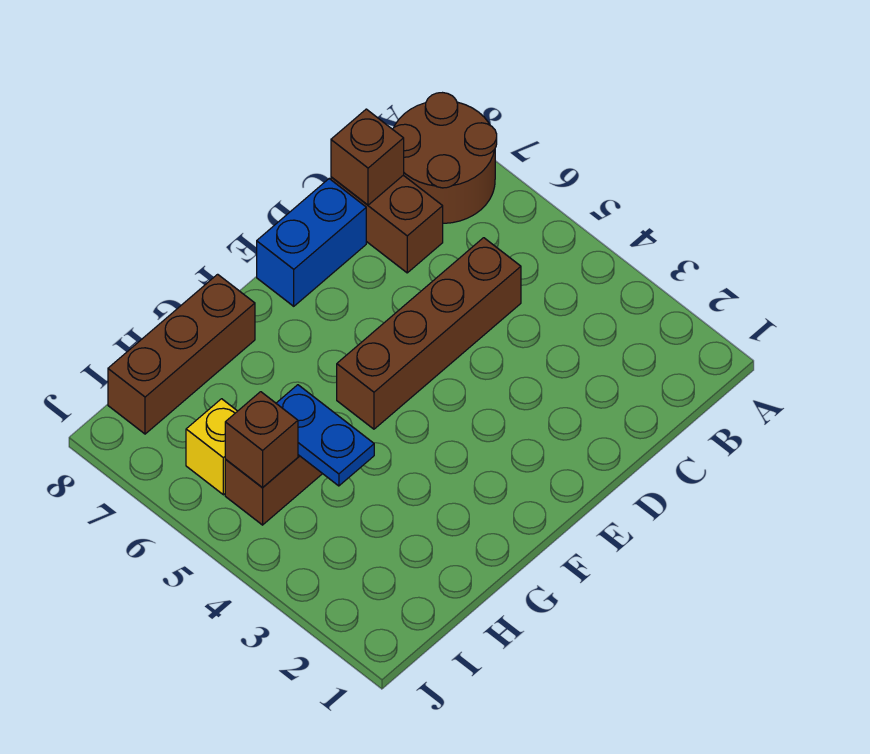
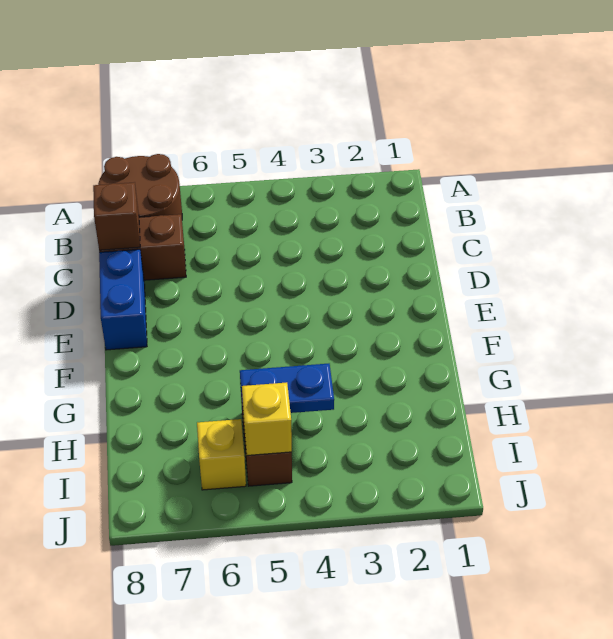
brown 1x4 brick [337,238,521,429] -> none
brown 1x3 brick [108,274,255,434] -> none
brown 1x1 brick [225,392,298,487] -> yellow 1x1 brick [242,382,292,456]

